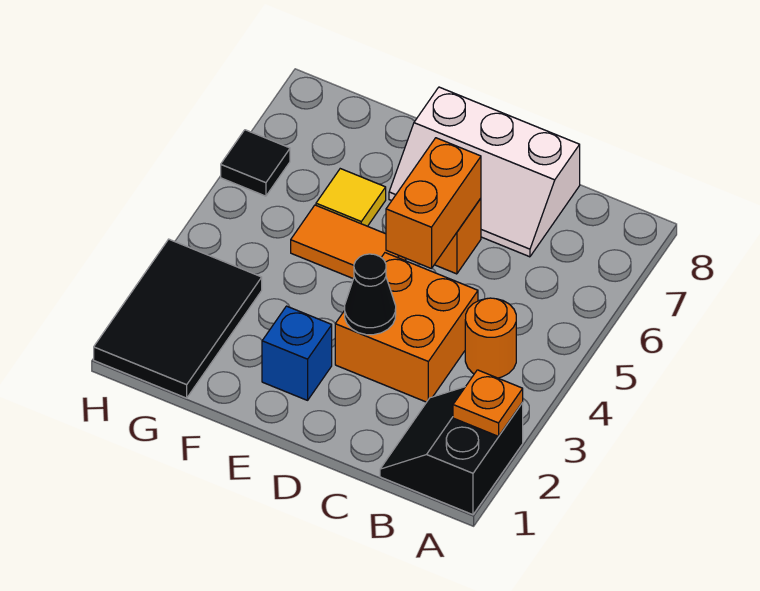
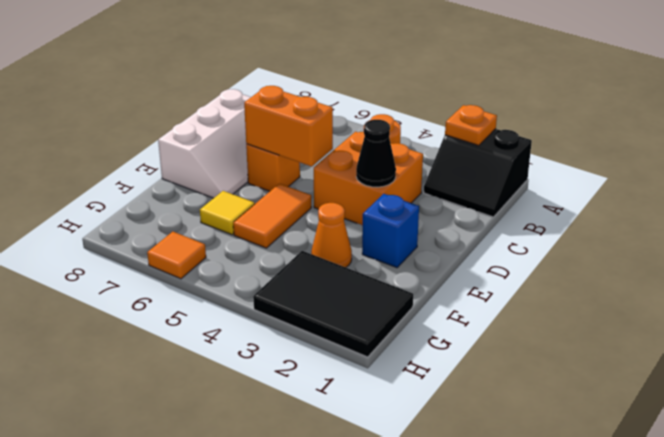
none -> orange 1x1 cone [311,203,352,267]
black 1x1 tile [221,130,290,196] -> orange 1x1 tile [147,232,206,279]

